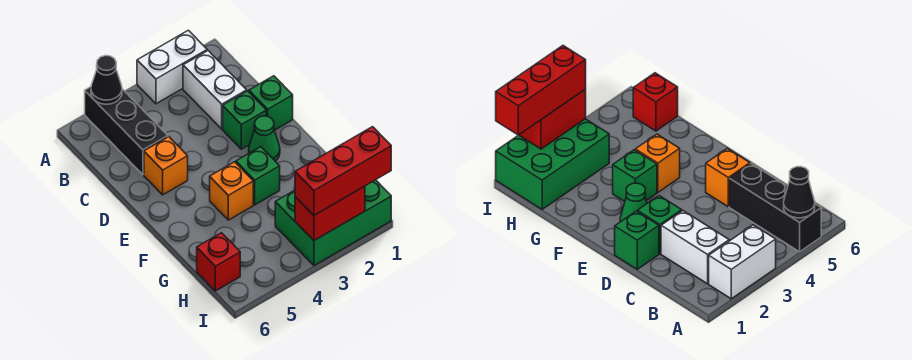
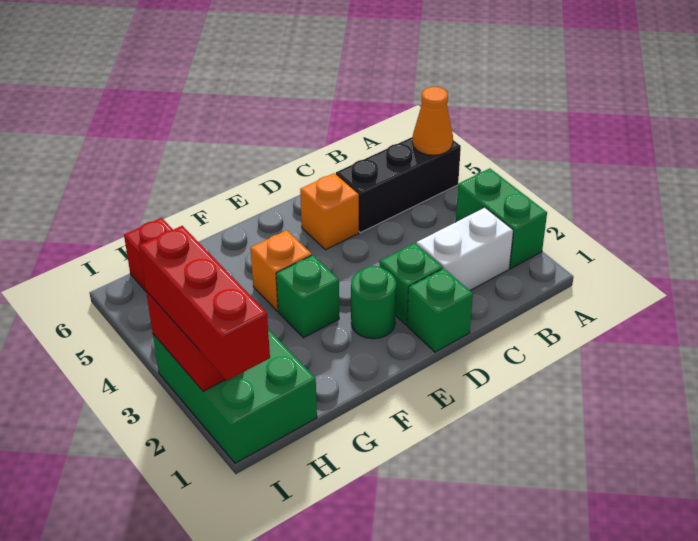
white 1x2 brick [137,30,207,104] -> green 1x2 brick [456,168,547,268]
black 1x1 cone [91,56,122,104] -> orange 1x1 cone [412,87,453,155]
green 1x1 cone [249,116,280,161] -> green 1x1 round brick [351,266,396,339]

